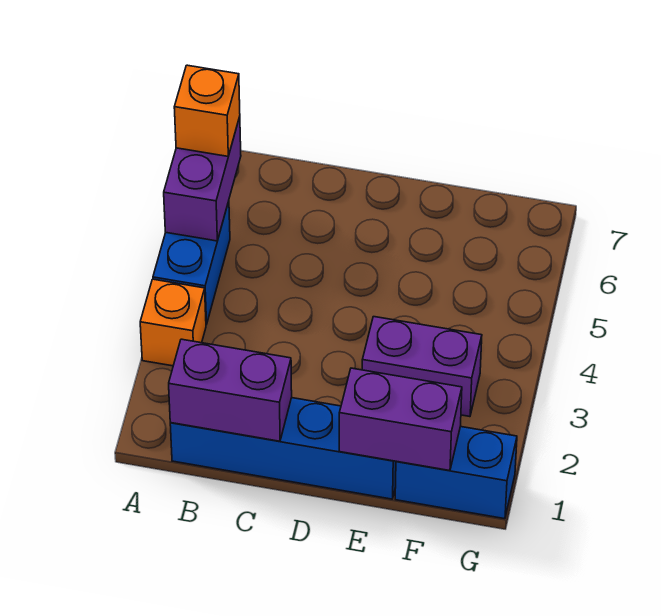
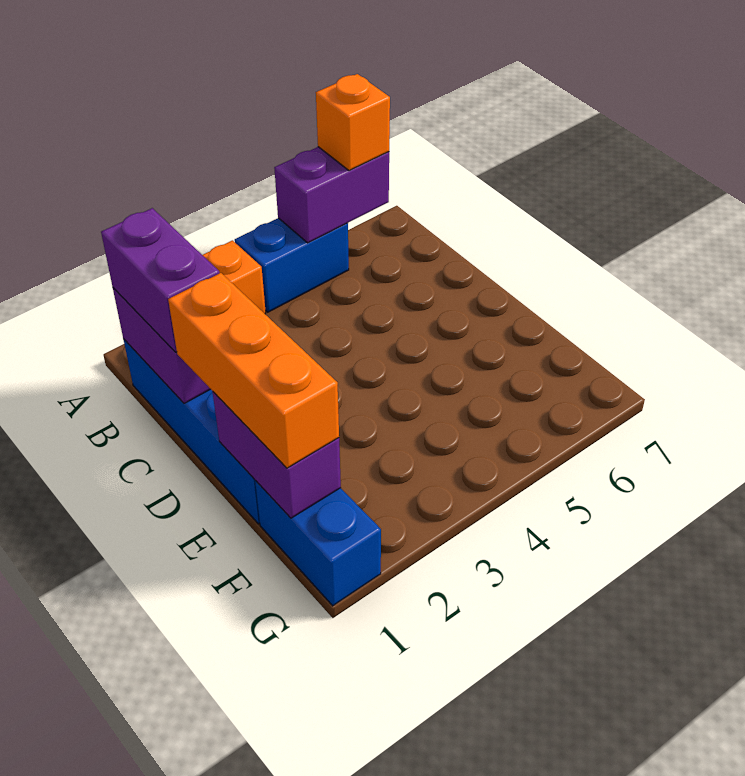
none -> orange 1x3 brick [168,273,339,468]
purple 1x2 brick [362,317,482,417] -> purple 1x2 brick moved to [101,208,219,352]

